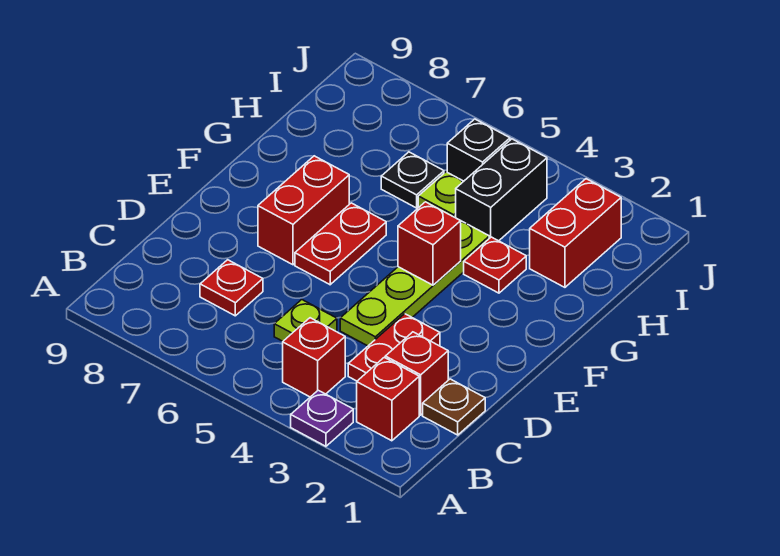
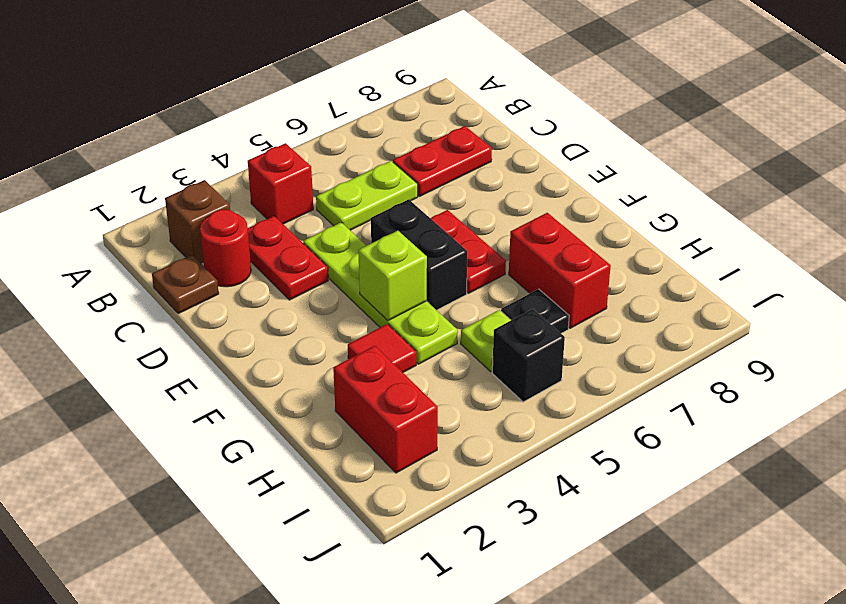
purple 1x1 plate [291,390,353,446] -> none
red 1x1 brick [357,358,419,441] -> brown 1x1 brick [165,180,230,263]
red 1x1 brick [385,332,448,415] -> red 1x1 round brick [200,209,251,287]
lime 1x1 plate [274,300,337,341] -> lime 1x2 plate [316,161,418,230]
red 1x1 plate [200,260,263,316] -> red 1x2 plate [393,126,492,197]
red 1x2 brick [258,156,349,265] -> red 1x2 brick moved to [509,213,611,328]
red 1x1 brick [398,202,461,285] -> lime 1x1 brick [358,231,427,321]
red 1x1 plate [464,237,526,293] -> red 1x1 tile [348,324,416,372]
black 1x2 brick [456,139,547,241] -> black 1x2 brick moved to [371,199,467,310]

